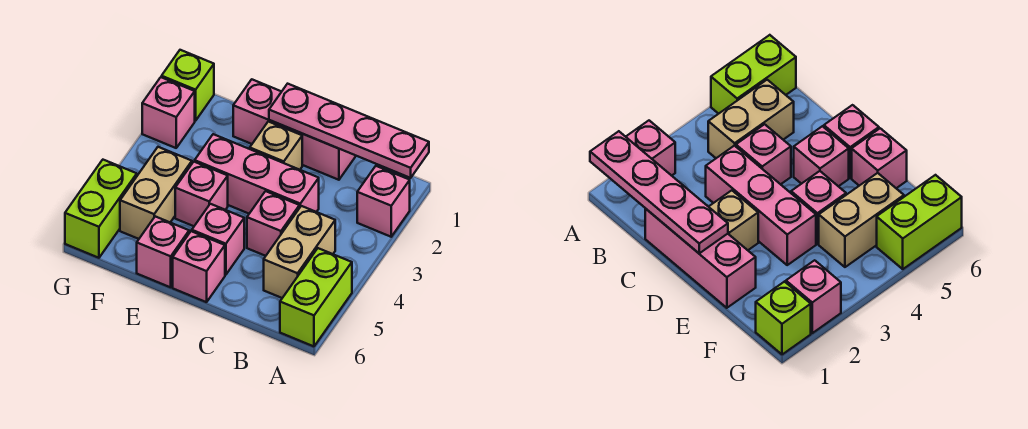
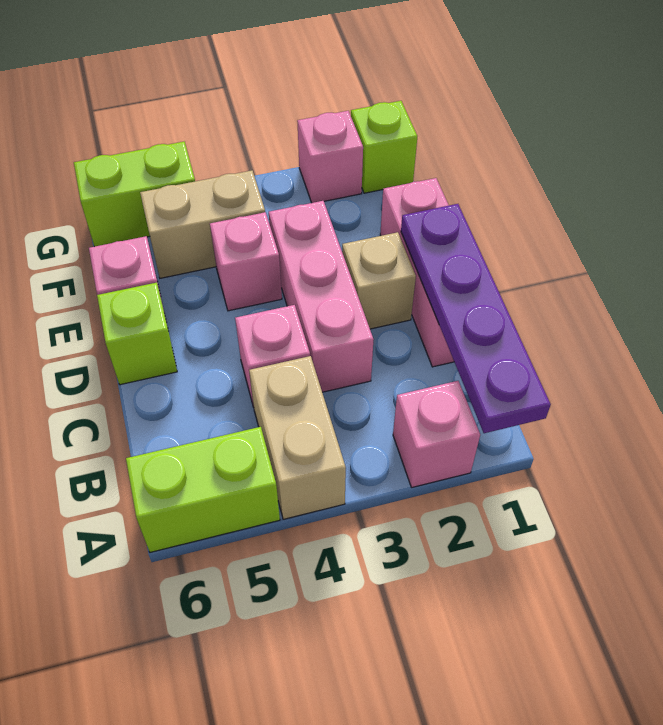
pink 1x4 plate [269,84,429,178] -> purple 1x4 plate [401,204,551,433]
tan 1x2 brick [264,206,335,298] -> tan 1x2 brick turned to [249,356,346,519]
pink 1x1 brick [192,204,244,275] -> none
pink 1x1 brick [173,231,225,302] -> lime 1x1 brick [97,283,177,385]

